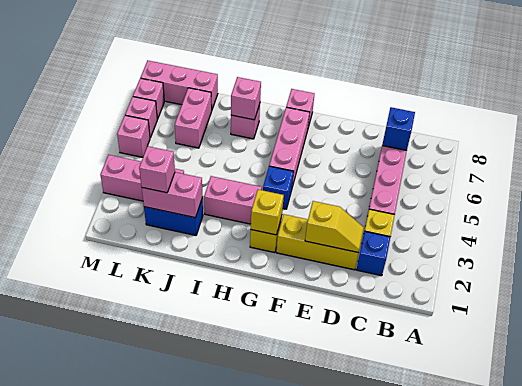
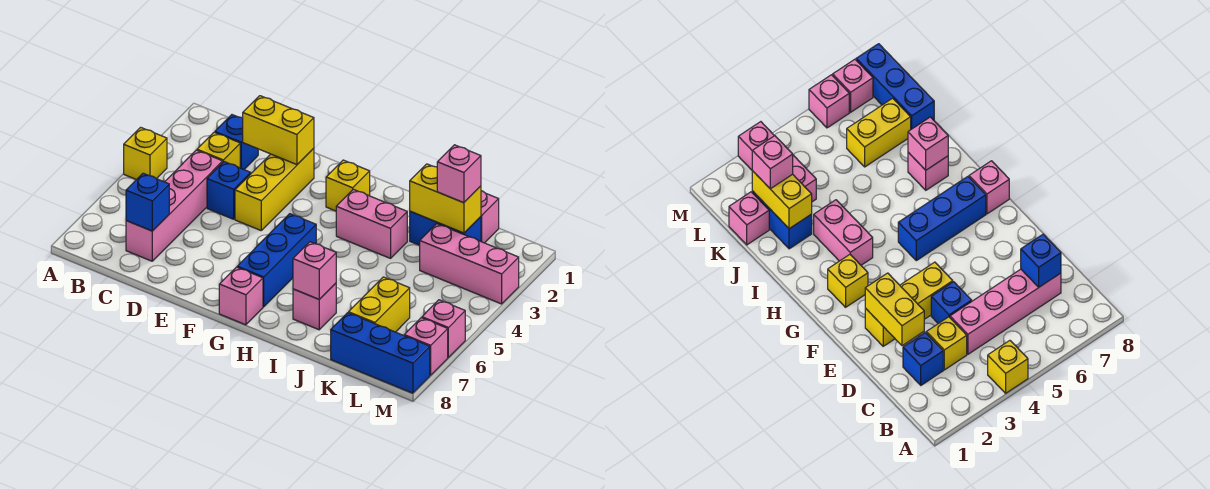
yellow 1x3 brick [276,214,358,270] -> yellow 1x3 brick turned to [235,148,314,230]
yellow 1x2 slope [305,201,364,253] -> yellow 1x2 brick [243,96,314,165]
yellow 1x1 brick [251,190,284,235] -> yellow 1x1 brick moved to [124,127,167,180]
blue 1x1 brick [263,166,294,209] -> blue 1x1 brick moved to [207,162,251,219]
pink 1x3 brick [269,107,310,187] -> blue 1x3 brick [237,214,316,307]
pink 1x2 brick [142,172,203,218] -> yellow 1x2 brick [410,164,481,233]
pink 1x2 brick [175,88,212,148] -> yellow 1x2 brick [349,277,410,332]
pink 1x3 brick [141,61,218,109] -> blue 1x3 brick [331,313,430,393]
pink 1x1 brick [117,115,150,157] -> pink 1x1 brick moved to [481,191,499,243]

